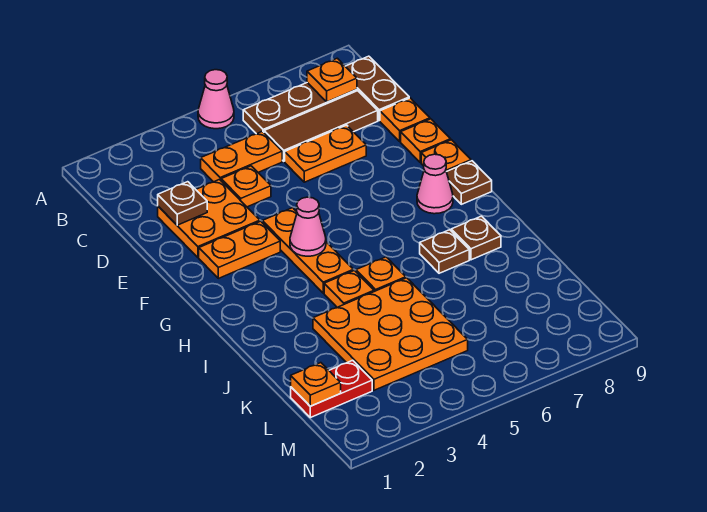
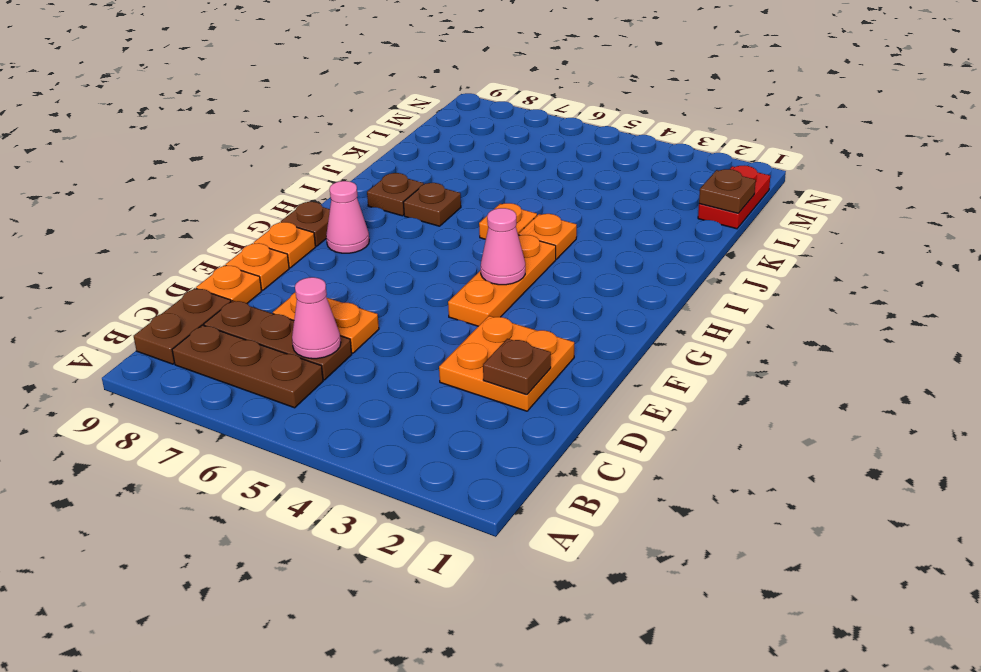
pink 1x1 cone [198,70,234,129] -> pink 1x1 cone moved to [292,277,341,359]
orange 1x1 plate [307,58,357,102] -> none
orange 1x2 plate [201,131,282,182] -> none
brown 1x3 tile [264,91,378,161] -> brown 1x3 plate [204,301,352,380]
orange 1x1 plate [221,166,271,207] -> none
orange 1x2 plate [199,221,280,278] -> none
orange 3x3 plate [313,278,468,390] -> none
red 1x2 plate [291,360,372,418] -> red 1x2 plate turned to [698,166,770,229]
orange 1x1 plate [291,363,341,406] -> brown 1x1 plate [699,169,756,213]

